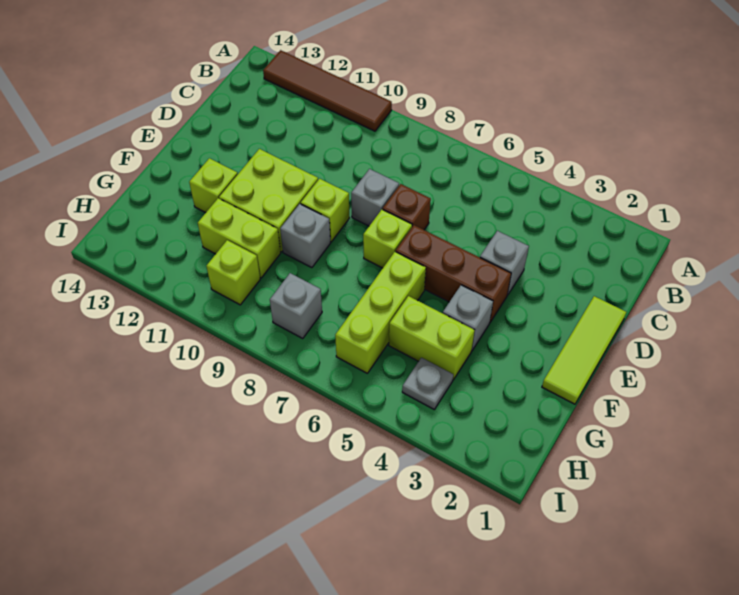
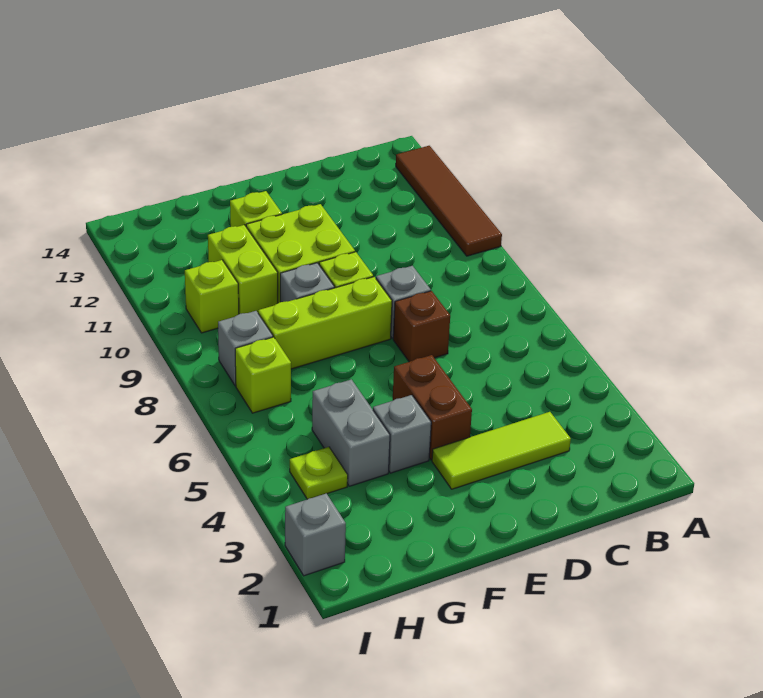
lime 1x3 tile [542,296,626,404] -> lime 1x3 tile moved to [432,412,571,489]
grey 1x1 brick [480,231,529,295] -> grey 1x1 brick moved to [285,493,346,576]
brown 1x3 brick [396,225,511,322] -> brown 1x2 brick [393,355,472,460]
lime 1x1 brick [363,209,412,268] -> lime 1x1 brick moved to [235,337,291,413]
lime 1x3 brick [335,252,426,373] -> lime 1x3 brick moved to [258,277,392,369]
lime 1x2 brick [389,296,475,380] -> grey 1x2 brick [312,379,390,486]
grey 1x1 plate [402,358,453,409] -> lime 1x1 plate [290,447,348,499]

